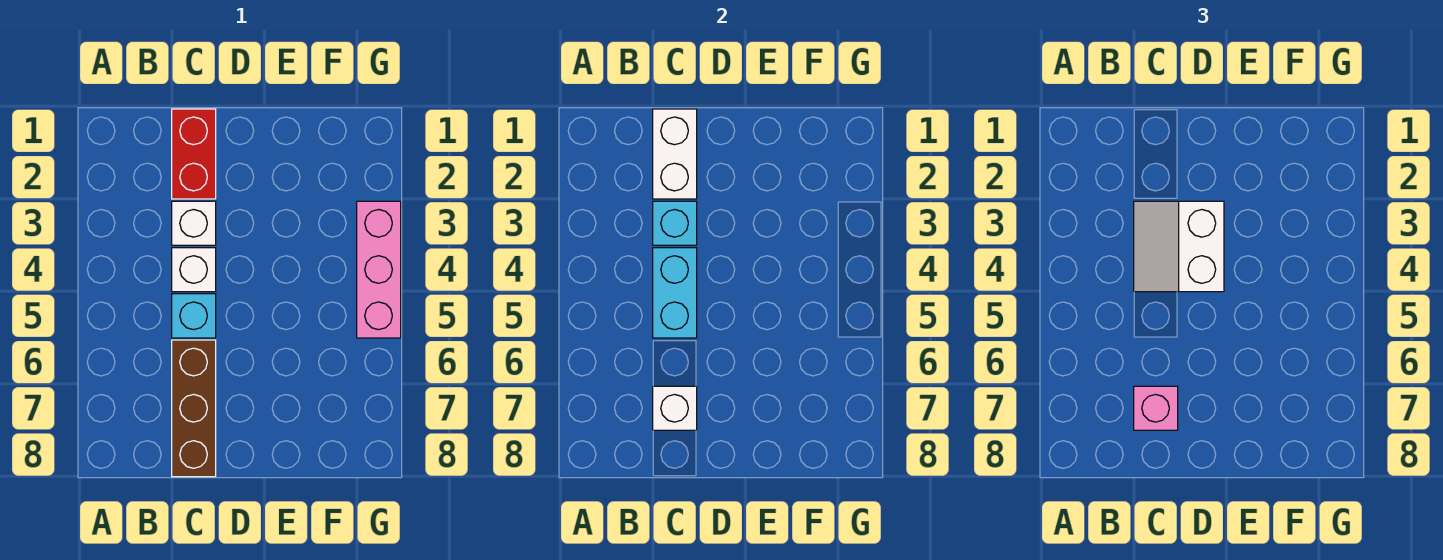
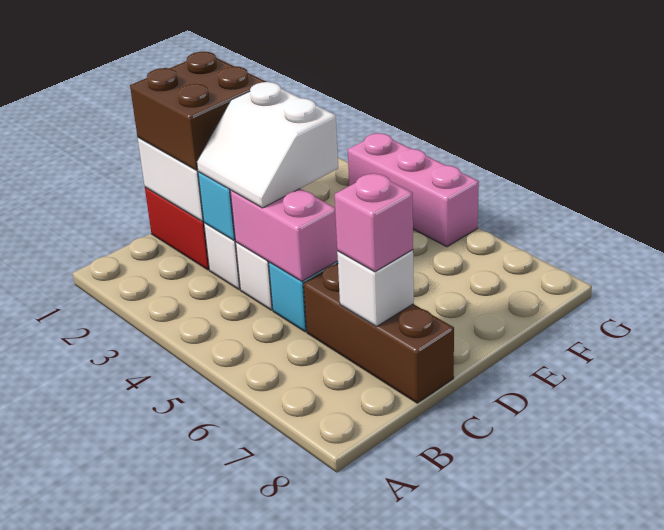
none -> brown 2x2 brick [130,52,266,170]
cyan 1x2 brick [653,248,697,338] -> pink 1x2 brick [230,189,338,281]

